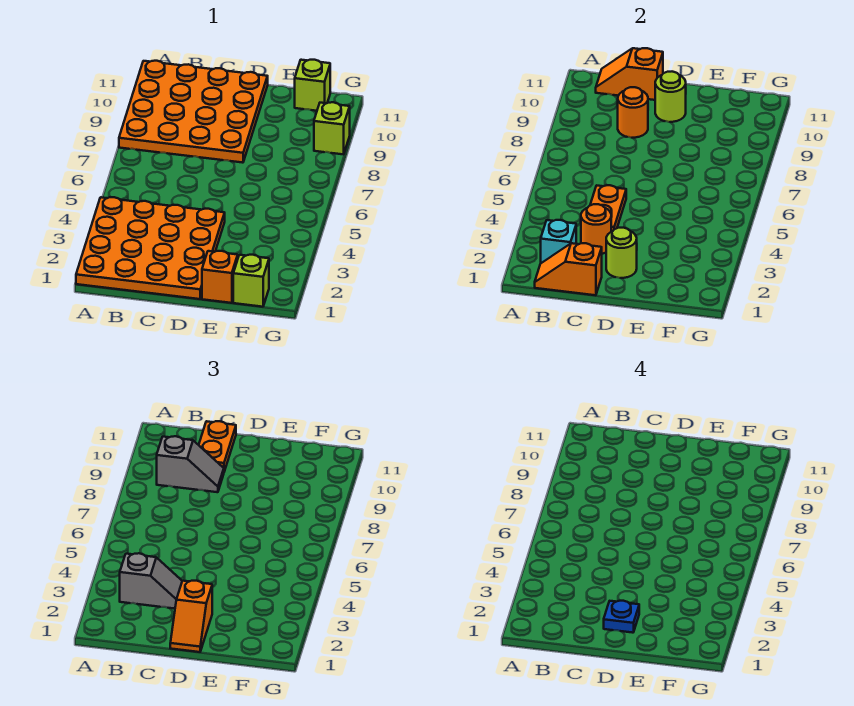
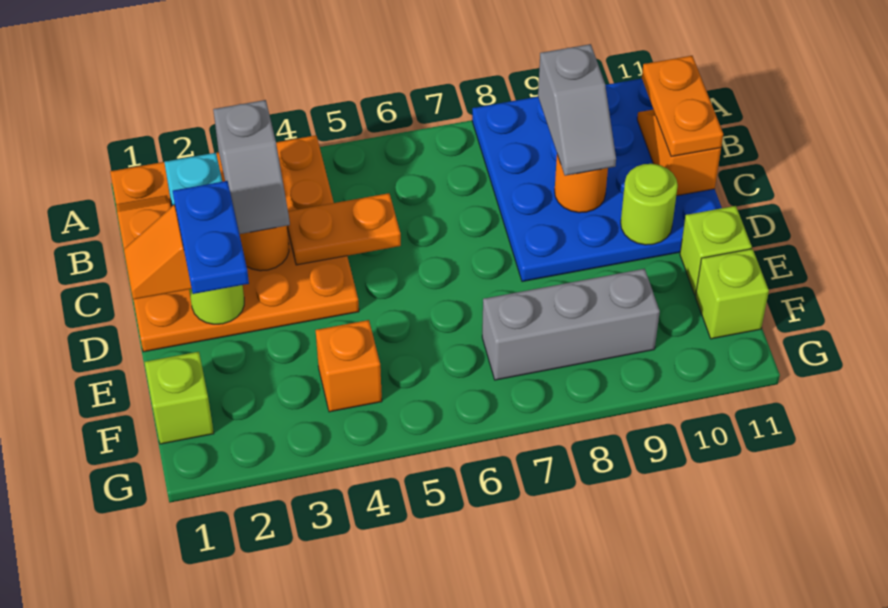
orange 4x4 plate [119,61,268,163] -> blue 4x4 plate [472,79,722,282]
orange 1x2 plate [199,421,236,472] -> orange 1x2 plate turned to [642,56,723,157]
blue 1x1 plate [604,601,639,633] -> blue 1x2 plate [173,181,249,294]
orange 1x1 brick [202,251,238,303] -> orange 1x1 brick moved to [316,320,382,412]
none -> grey 1x3 brick [482,269,660,380]
lime 1x1 brick [314,102,350,154] -> lime 1x1 brick moved to [680,206,752,295]

